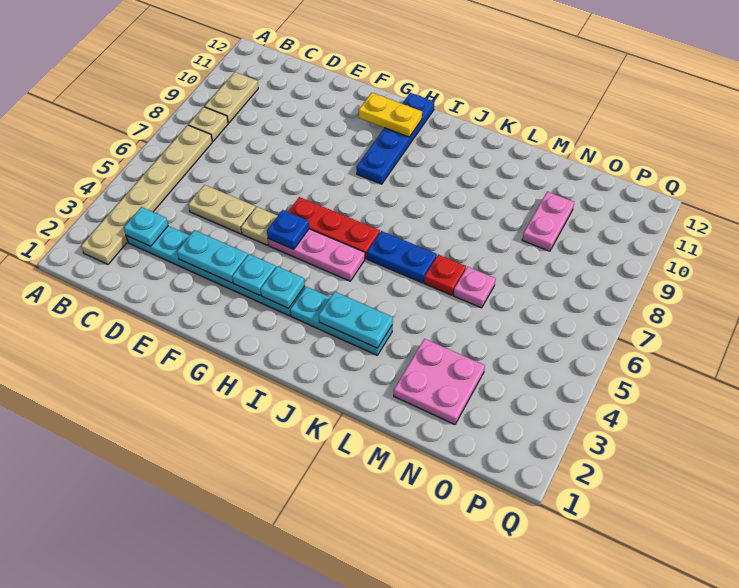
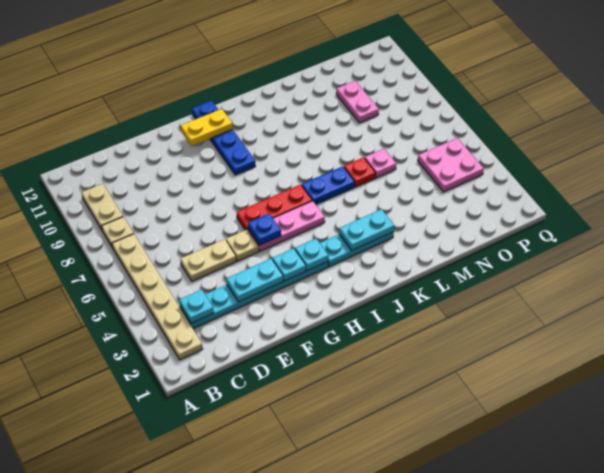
pink 2x2 plate [394,339,485,425] -> pink 2x2 plate moved to [418,138,484,192]

